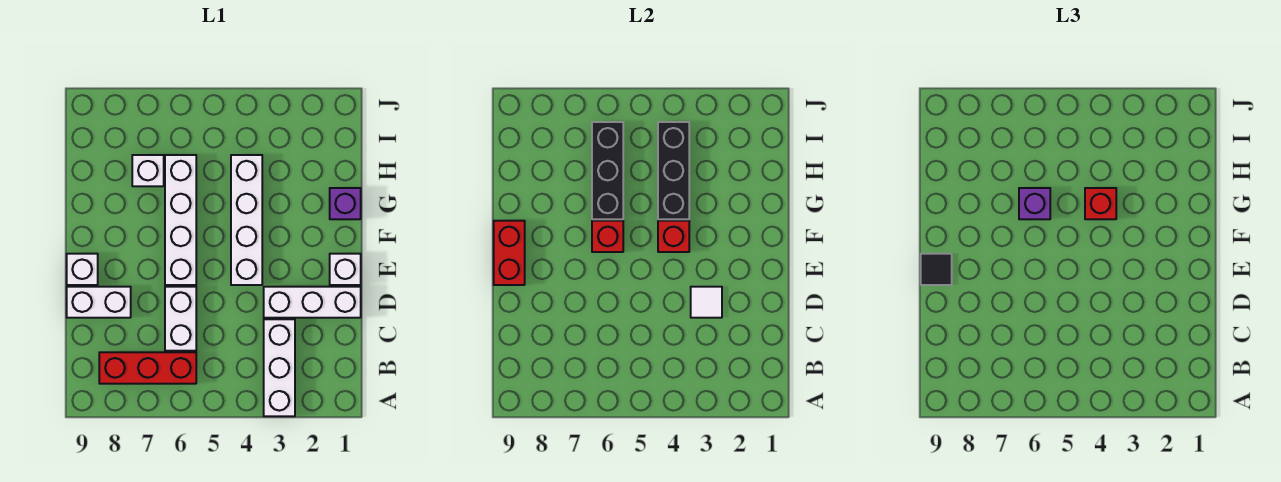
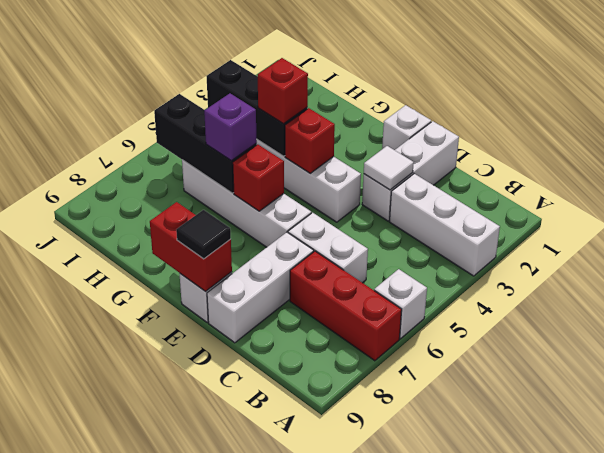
red 1x3 brick [99,352,196,384] -> red 1x3 brick turned to [290,251,402,361]
white 1x2 brick [67,287,131,318] -> white 1x3 brick [207,232,314,343]
purple 1x1 brick [330,188,361,219] -> none
white 1x1 brick [132,155,164,186] -> white 1x1 brick moved to [374,269,427,339]

